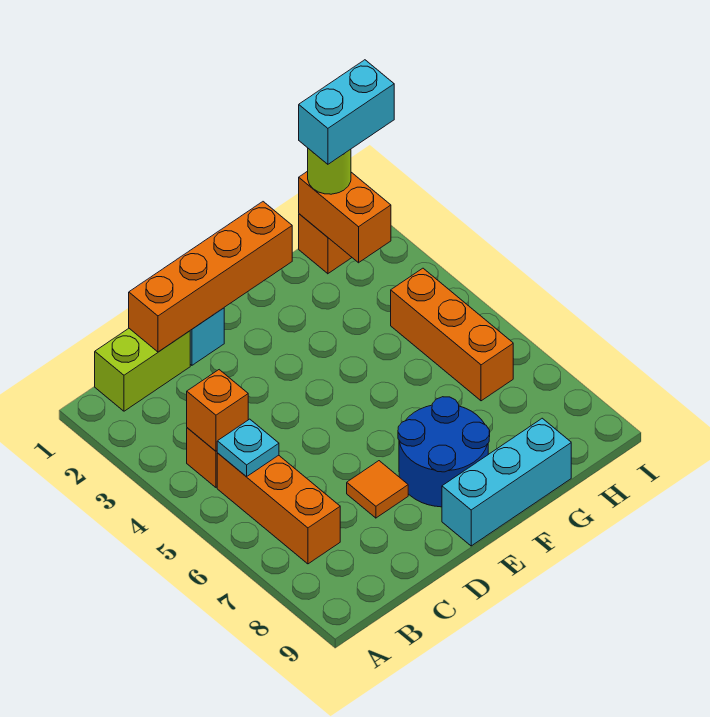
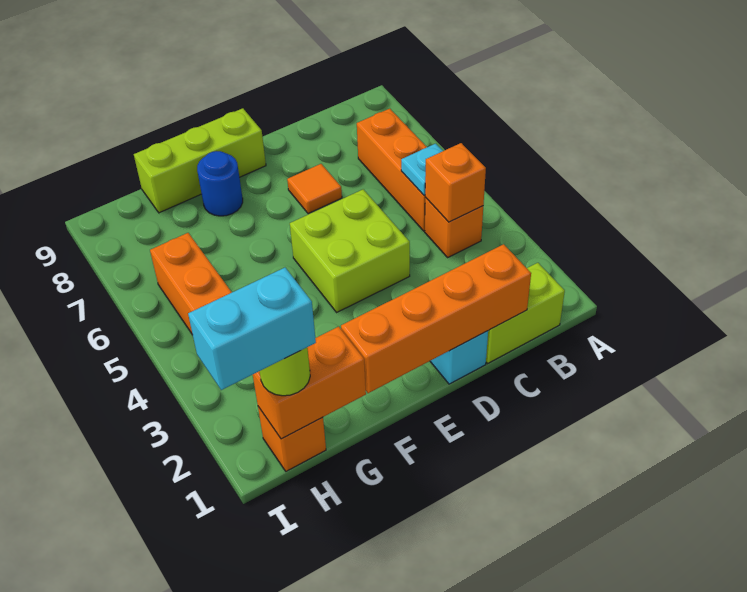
none -> lime 2x2 brick [290,189,410,312]
blue 2x2 round brick [398,397,490,507] -> blue 1x1 round brick [197,151,243,216]
cyan 1x3 brick [442,418,571,546] -> lime 1x3 brick [134,108,266,213]
orange 1x2 brick [299,171,391,263] -> orange 1x2 brick turned to [253,327,366,439]

